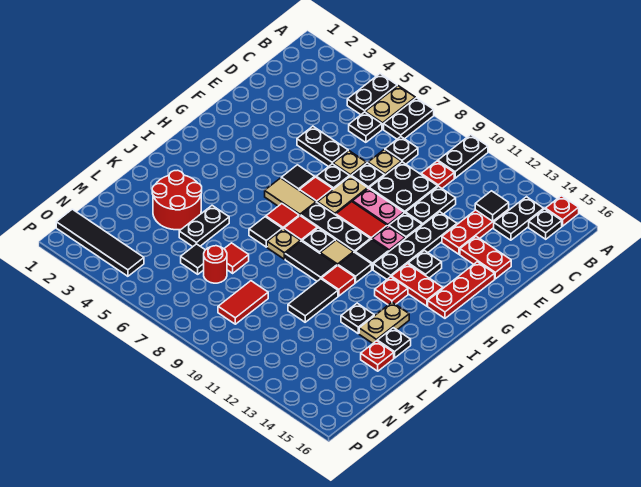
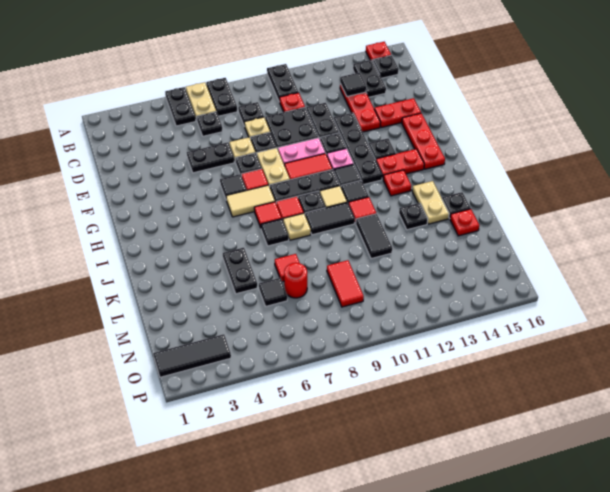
red 2x2 round brick [152,170,202,230] -> none
black 1x4 tile [56,209,144,276] -> black 1x3 tile [153,334,231,377]

